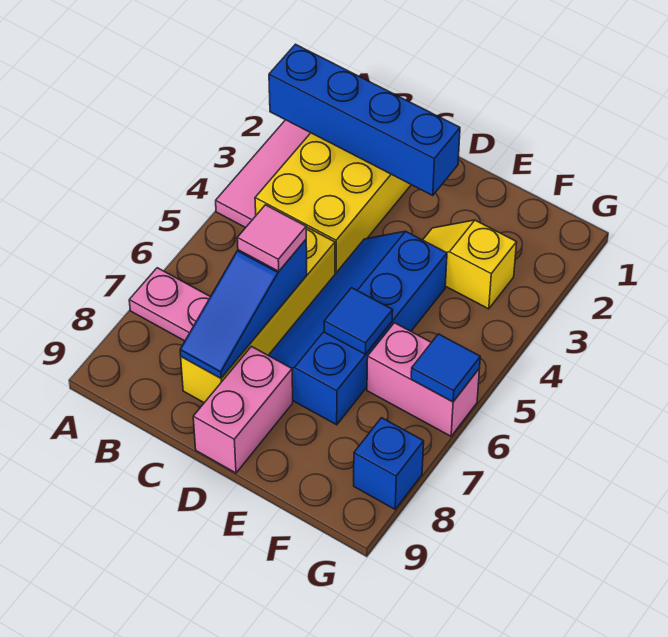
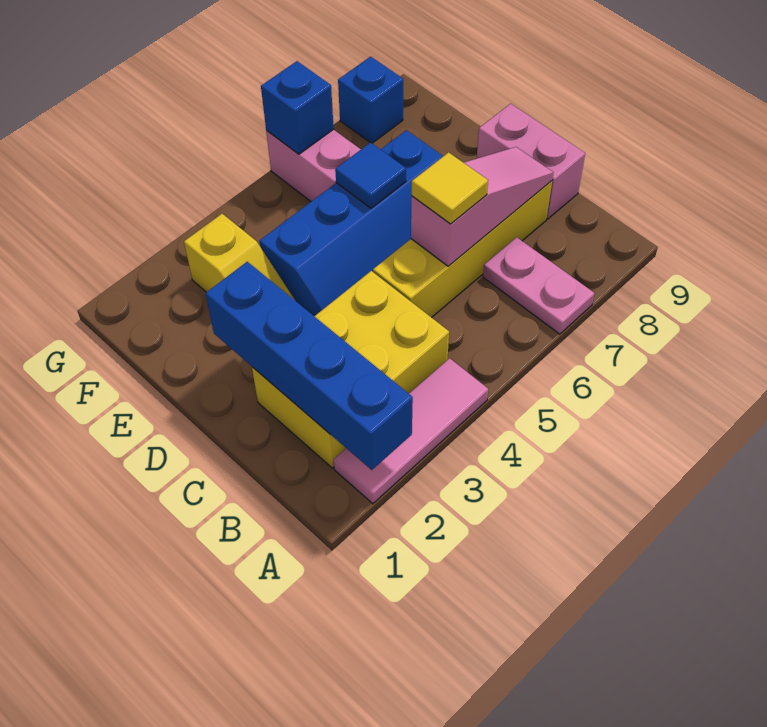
blue 1x3 slope [180,240,307,378] -> pink 1x3 slope [411,147,554,266]
pink 1x1 tile [237,205,306,271] -> yellow 1x1 tile [412,152,488,224]
pink 1x2 brick [193,346,293,473] -> pink 1x2 brick turned to [477,104,585,219]
blue 1x1 tile [411,334,480,402] -> blue 1x1 brick [261,61,334,154]

